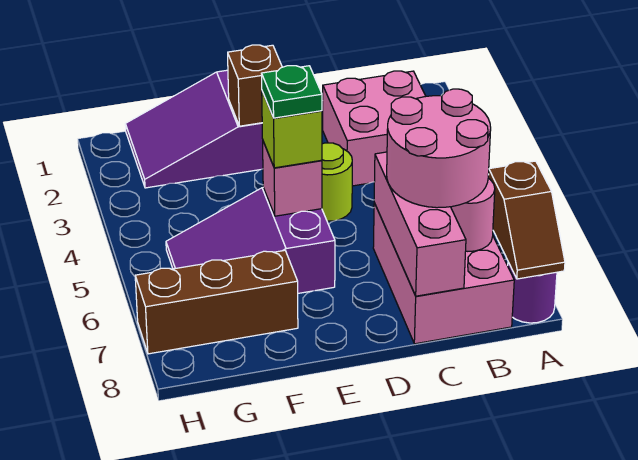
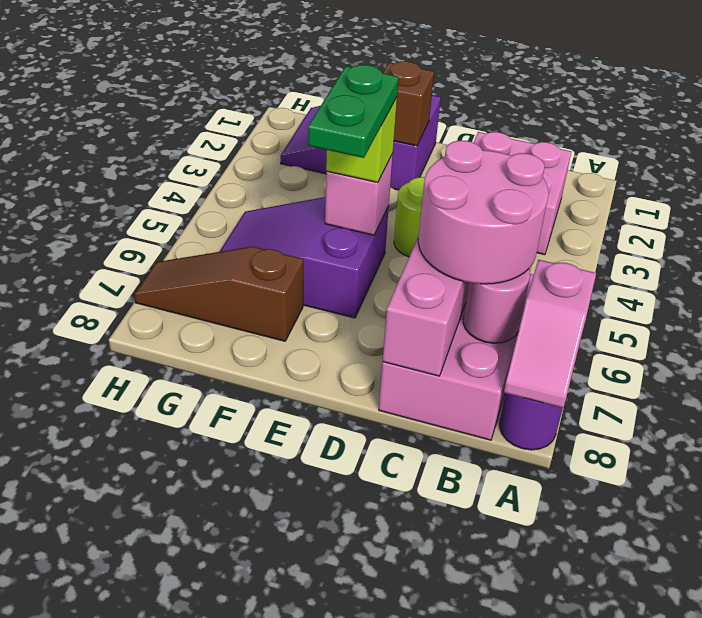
brown 1x2 slope [488,161,565,279] -> pink 1x2 slope [504,260,596,408]
green 1x1 plate [261,66,322,118] -> green 1x2 plate [308,65,399,158]
brown 1x3 brick [135,250,298,354] -> brown 1x3 slope [134,247,303,341]

